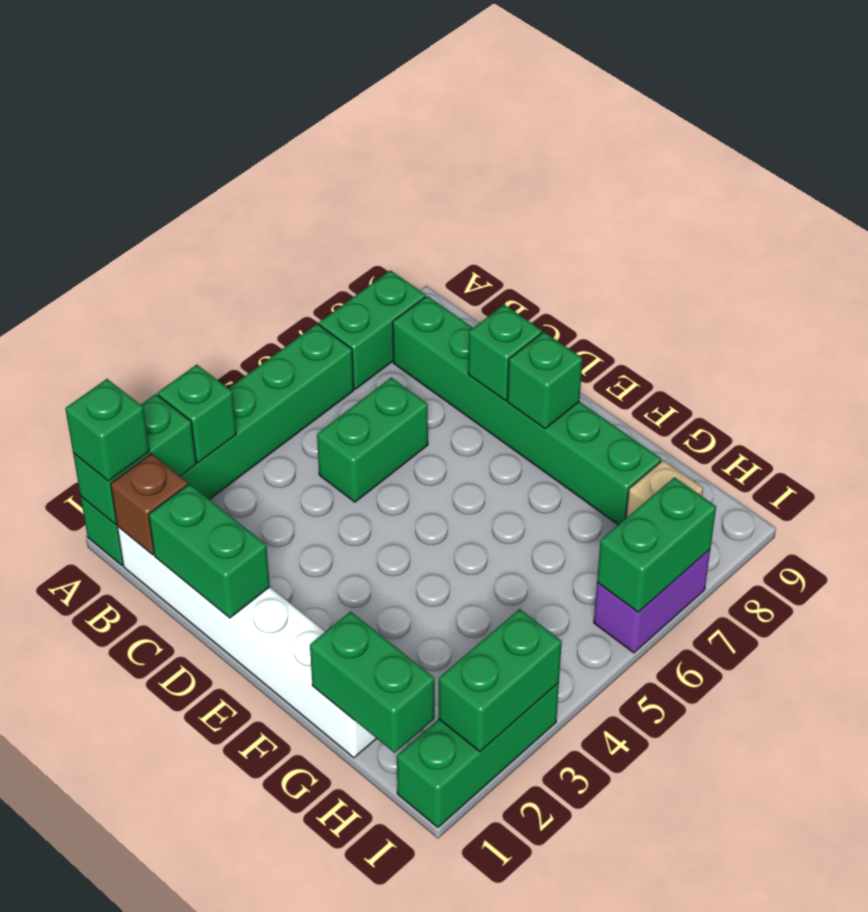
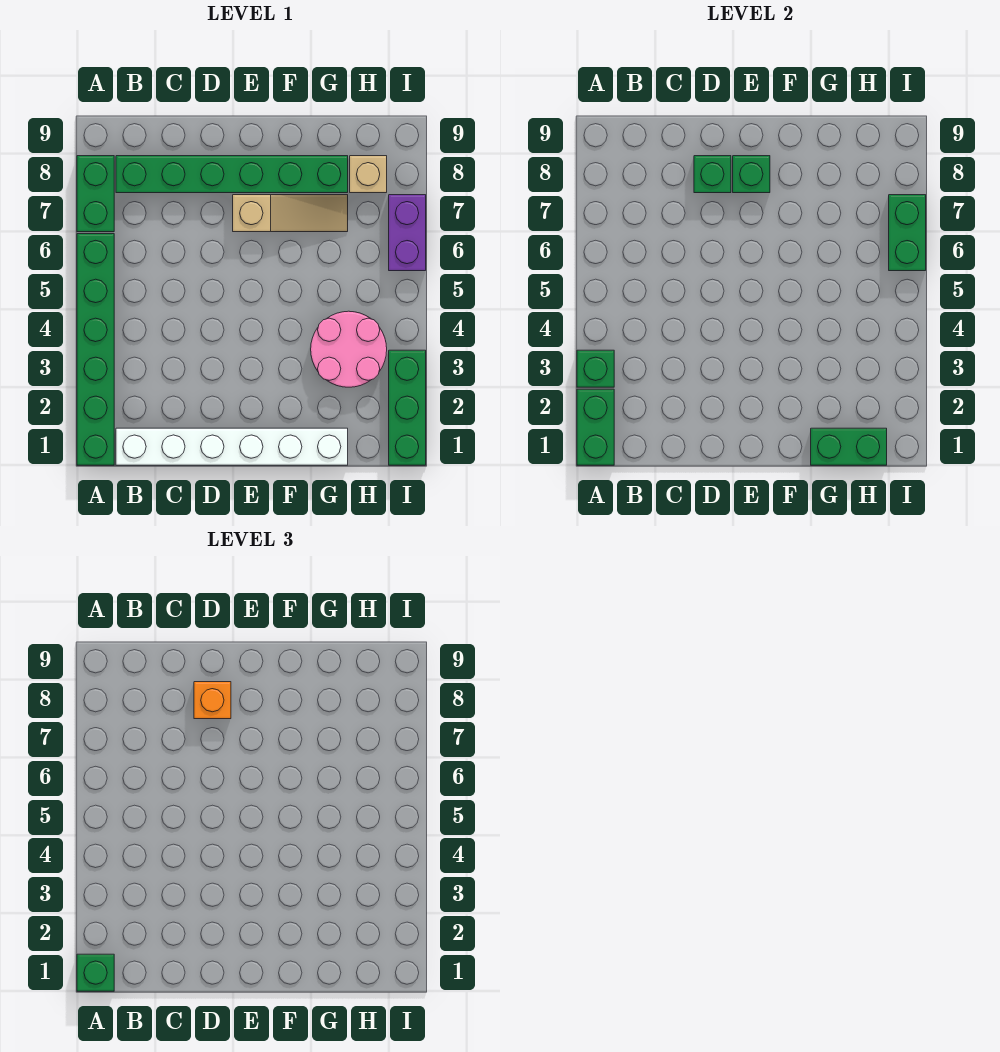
brown 1x1 brick [111,454,188,555] -> none
green 1x2 brick [149,484,270,618] -> none
green 1x2 brick [317,378,428,502] -> none
none -> orange 1x1 brick [194,682,231,719]
none -> tan 1x3 slope [233,195,348,232]
none -> pink 2x2 round brick [311,311,387,387]
green 1x2 brick [439,609,562,752] -> none

